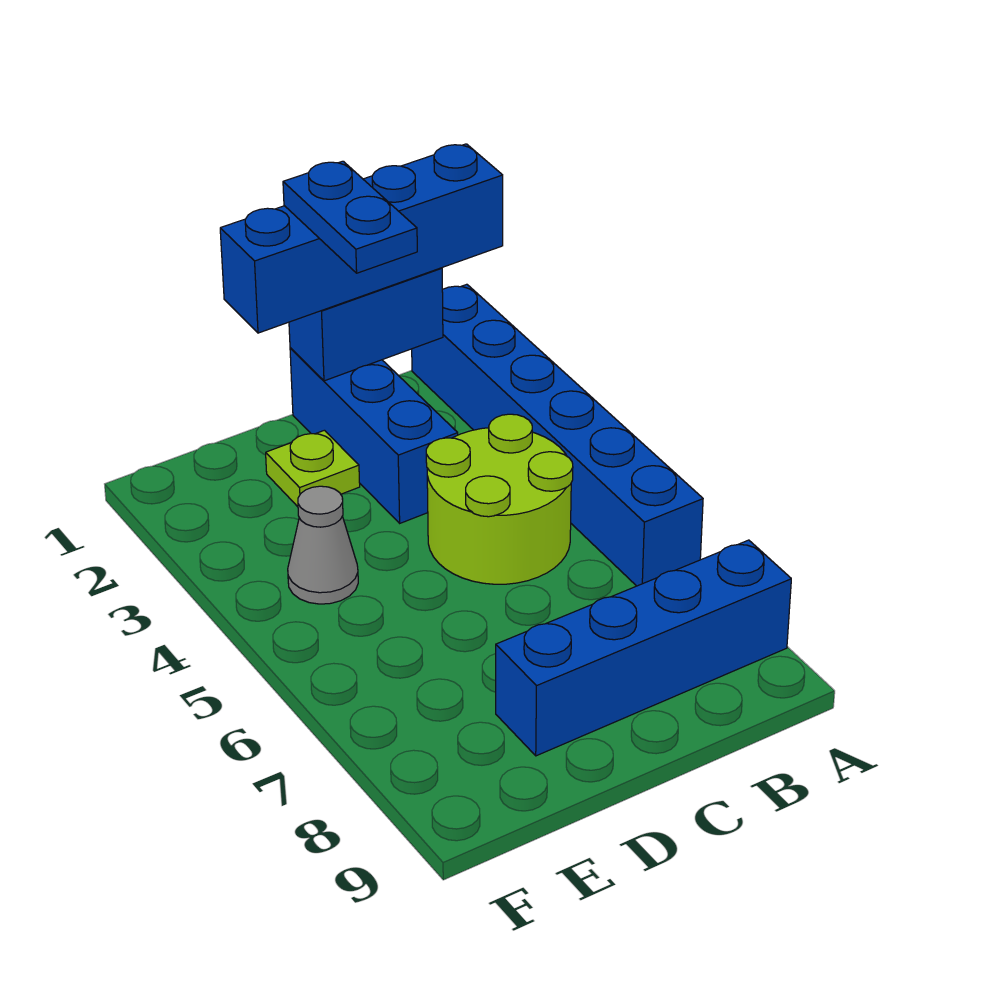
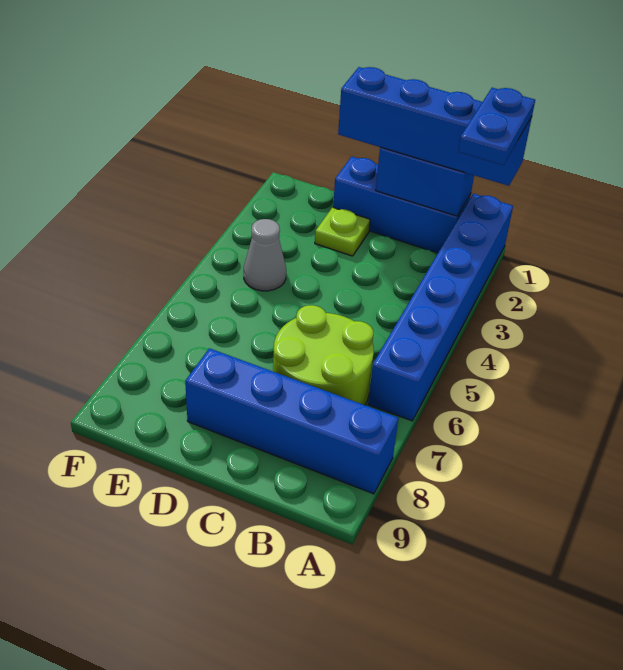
lime 2x2 round brick [426,414,573,584] -> lime 2x2 round brick moved to [273,305,374,405]
blue 1x3 brick [290,348,458,523] -> blue 1x3 brick turned to [333,157,471,253]
blue 1x2 plate [283,161,417,273] -> blue 1x2 plate moved to [458,88,535,165]

